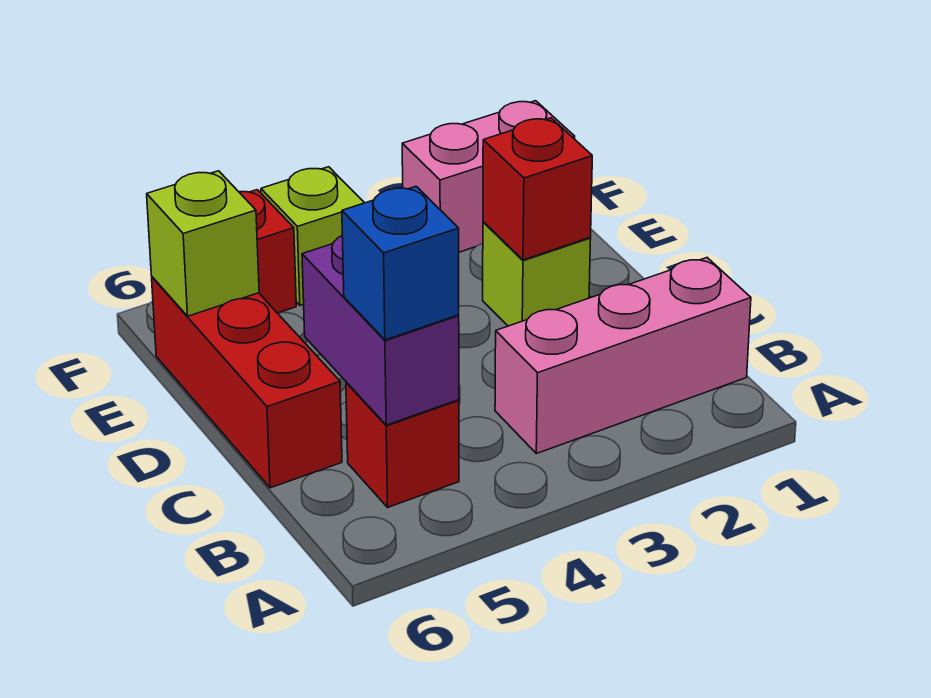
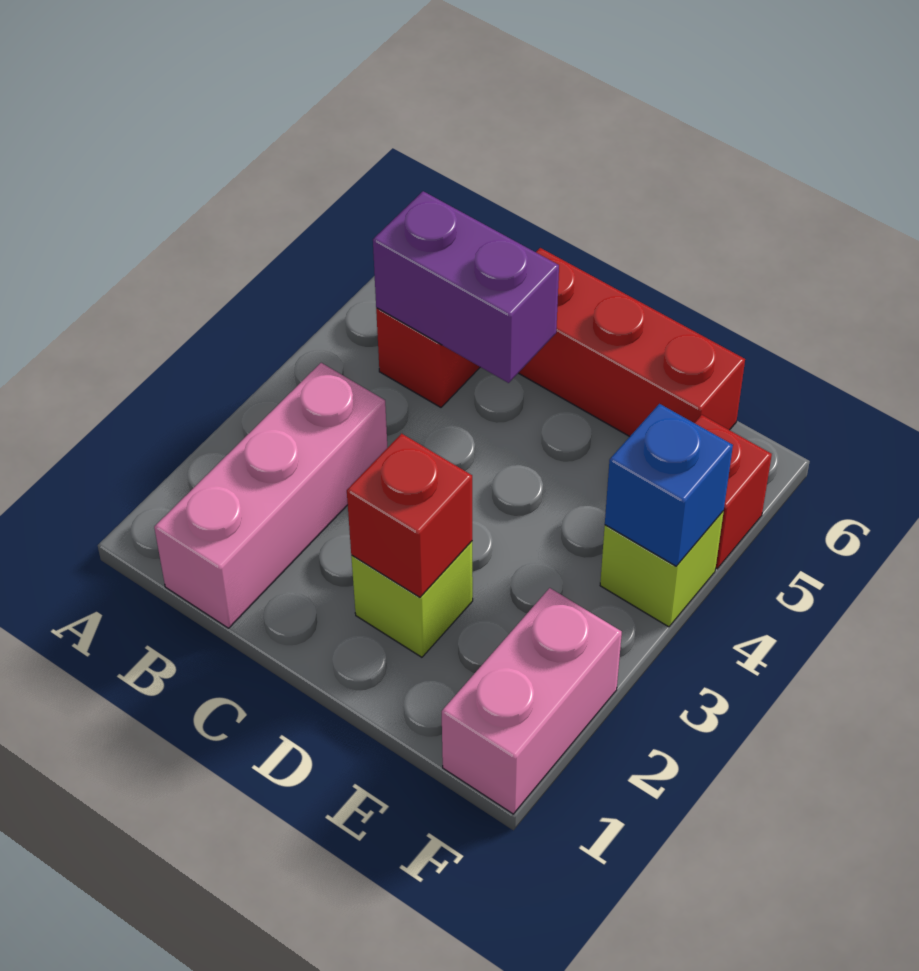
blue 1x1 brick [342,186,459,340] -> blue 1x1 brick moved to [605,404,733,566]
lime 1x1 brick [147,171,259,316] -> none

